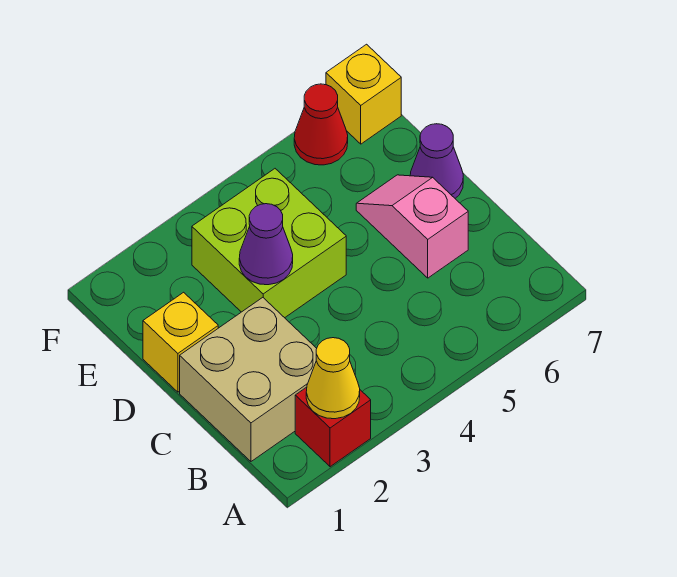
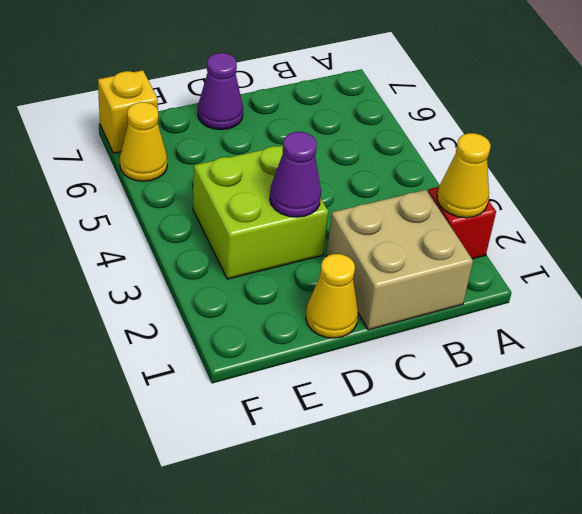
pink 1x2 slope [356,175,468,278] -> none
yellow 1x1 brick [143,292,218,392] -> yellow 1x1 cone [306,254,358,338]
red 1x1 cone [294,84,348,165] -> yellow 1x1 cone [120,102,167,181]

